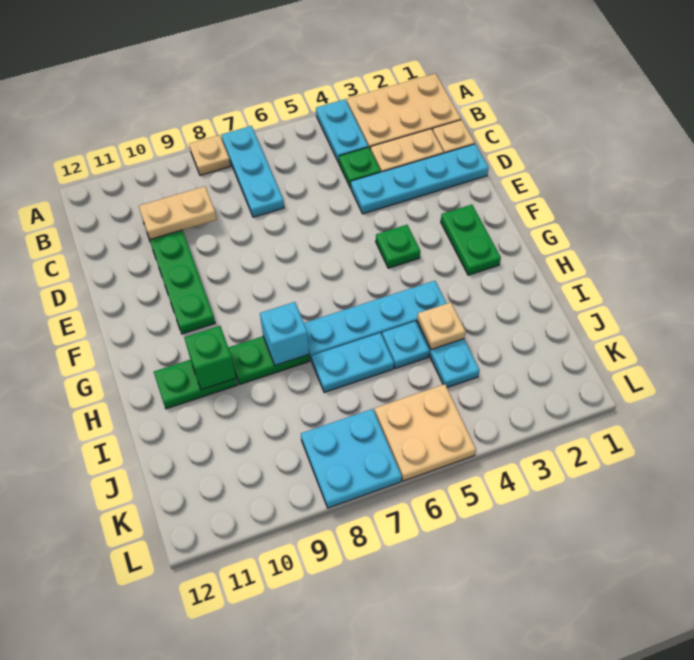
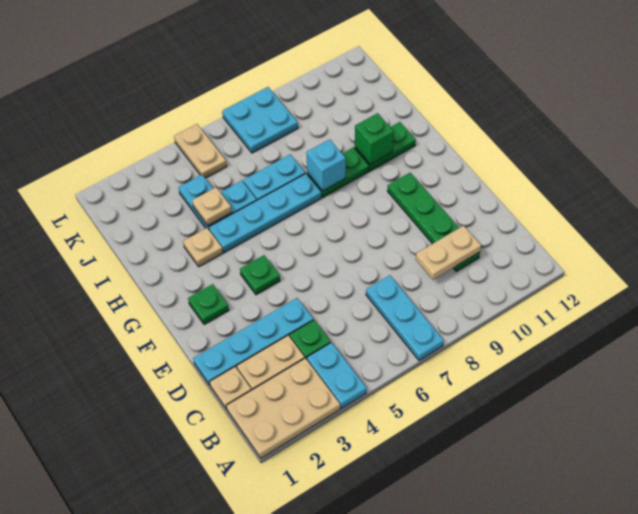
tan 1x1 plate [189,135,230,175] -> tan 1x1 plate moved to [183,228,223,267]
green 1x2 plate [441,205,501,275] -> green 1x1 plate [188,284,229,325]
tan 2x2 plate [375,384,476,481] -> tan 1x2 plate [174,124,227,178]

